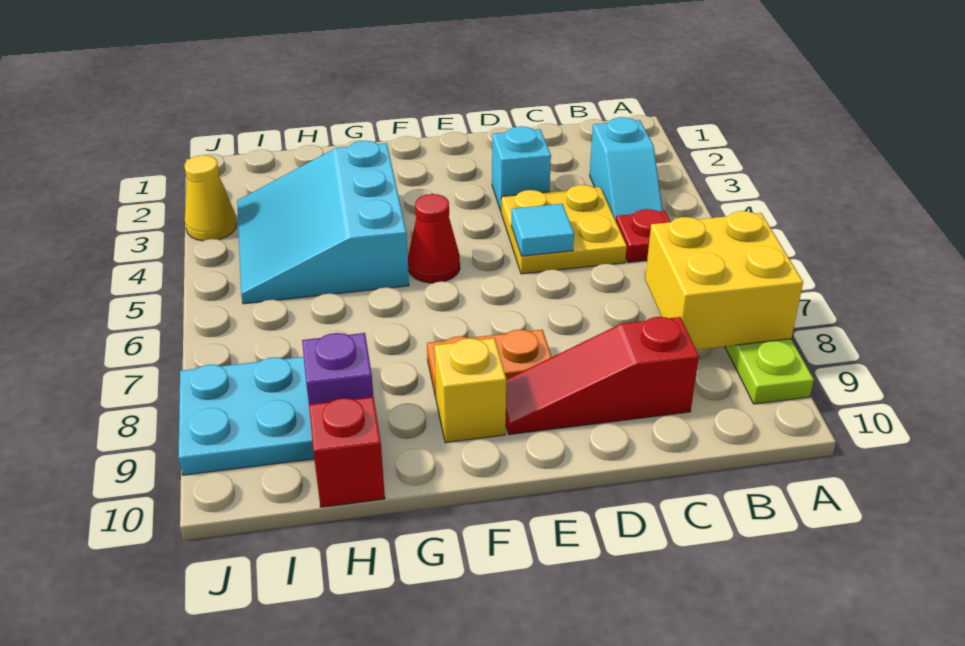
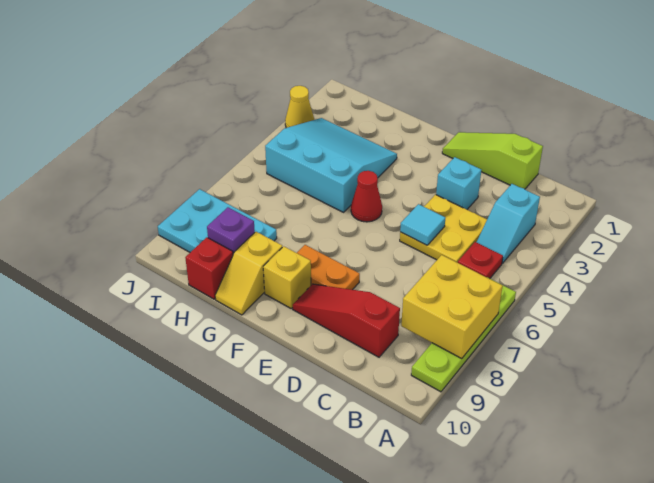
none -> lime 1x3 slope [442,132,543,189]
cyan 3x3 slope [237,141,409,304] -> cyan 3x3 slope turned to [265,118,397,212]
none -> yellow 1x2 slope [215,232,282,315]

